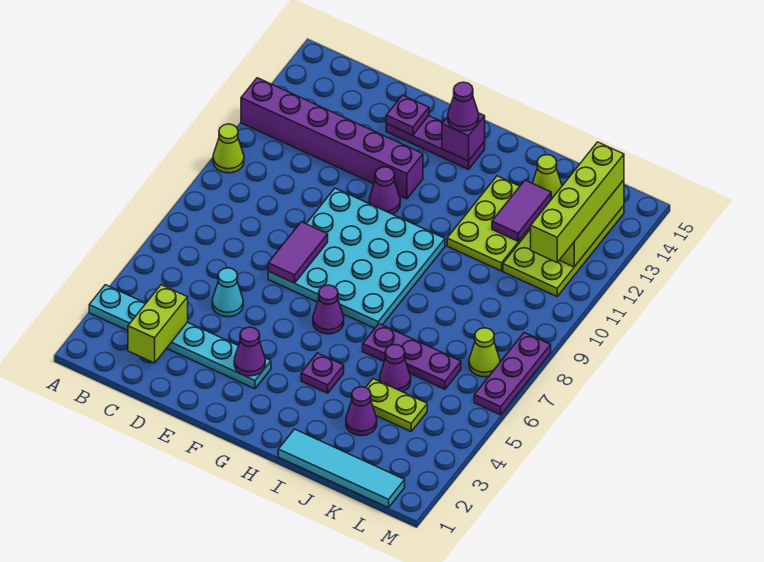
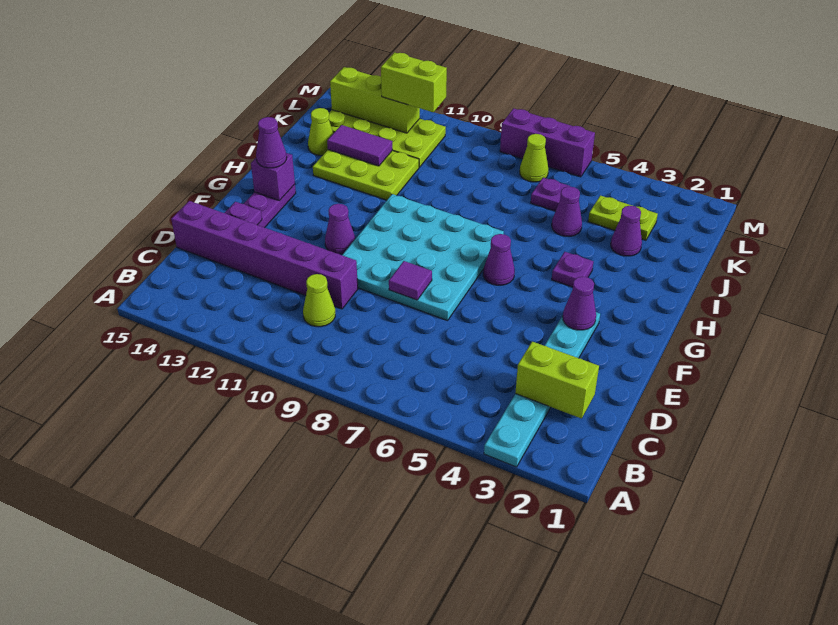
lime 1x1 cone [213,124,244,173] -> lime 1x1 cone moved to [303,274,335,327]
purple 1x6 brick [241,78,423,199] -> purple 1x6 brick turned to [171,201,358,309]
cyan 1x1 cone [212,268,243,317] -> none
purple 1x2 tile [268,222,328,283] -> purple 1x1 tile [389,261,432,300]
cyan 1x4 tile [278,429,405,508] -> none
purple 1x3 plate [363,324,461,389] -> purple 1x1 plate [531,178,569,211]
lime 1x2 plate [366,379,427,431] -> lime 1x2 plate turned to [588,195,658,240]
lime 1x4 brick [531,142,624,262] -> lime 1x2 brick [381,52,447,112]
purple 1x3 plate [474,333,551,415] -> purple 1x3 brick [500,108,595,177]

